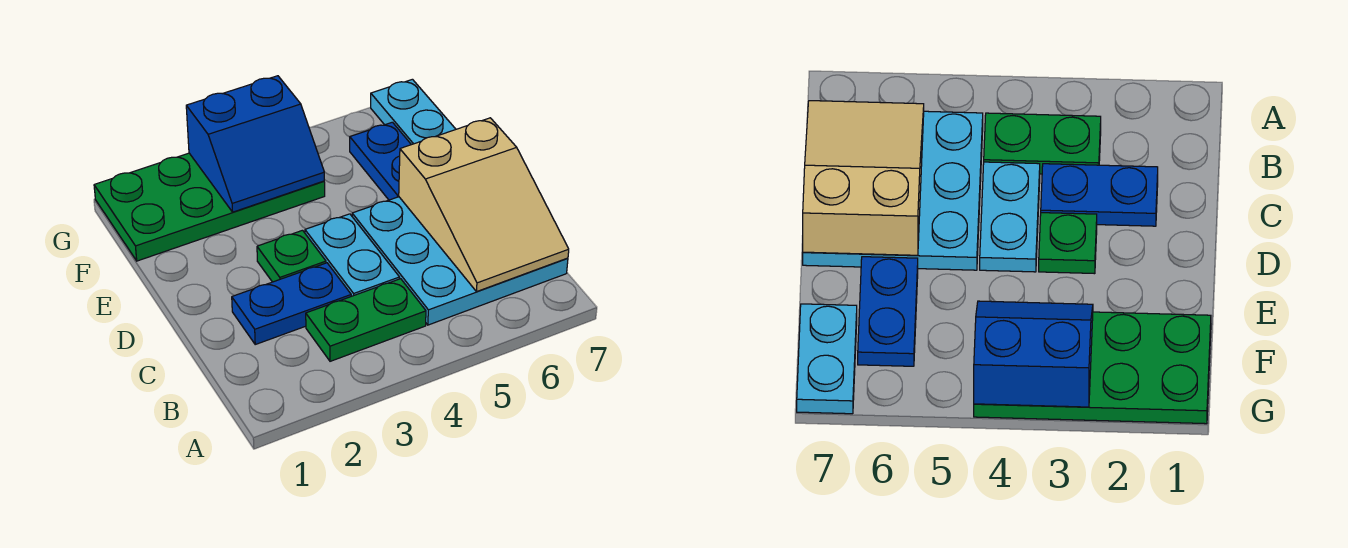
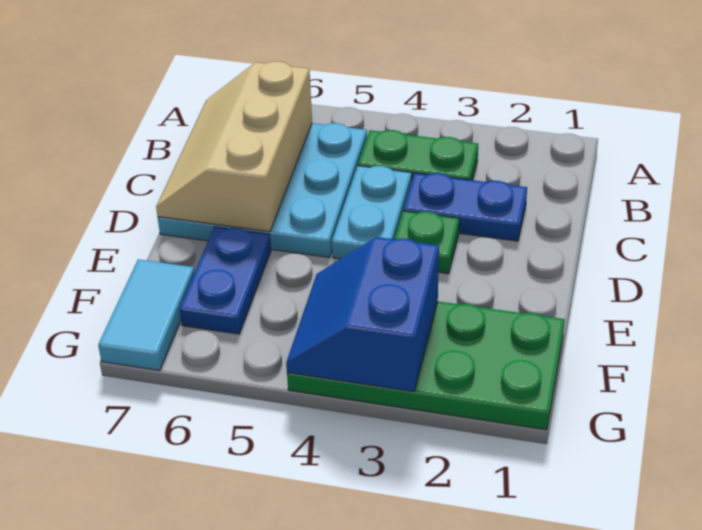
tan 2x3 slope [399,118,569,292] -> tan 2x3 slope turned to [156,61,312,232]
blue 2x2 slope [186,76,324,212] -> blue 2x2 slope turned to [286,237,439,392]
cyan 1x2 plate [371,79,456,145] -> cyan 1x2 tile [98,259,195,371]

